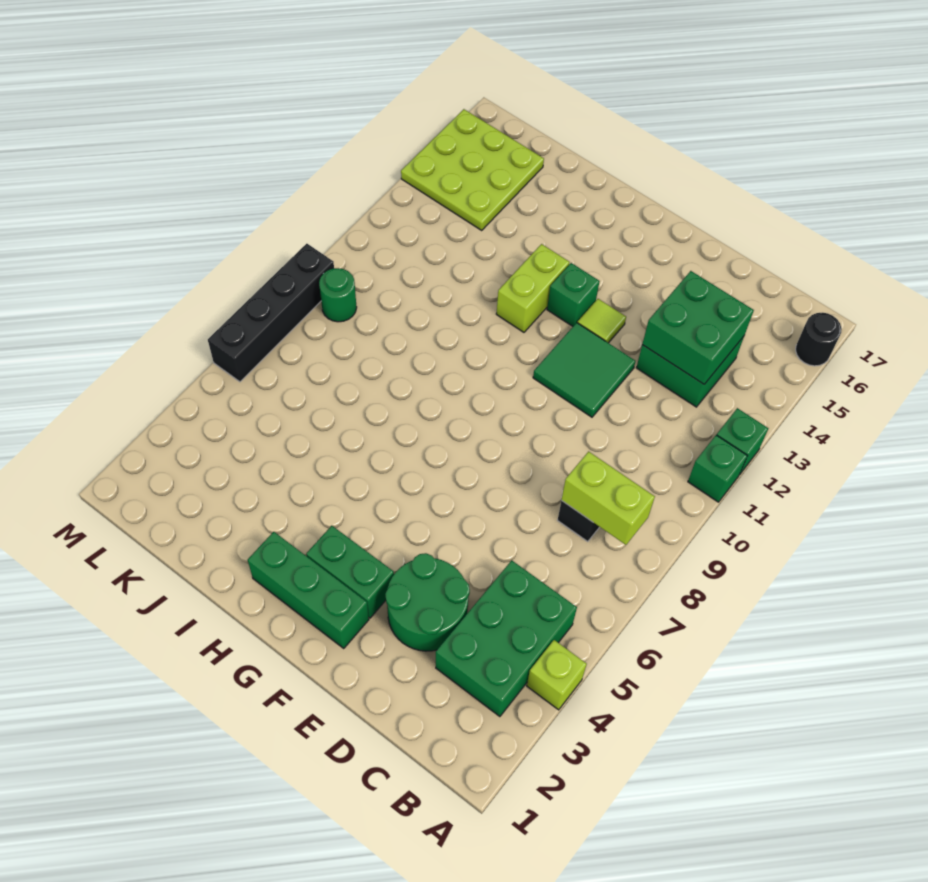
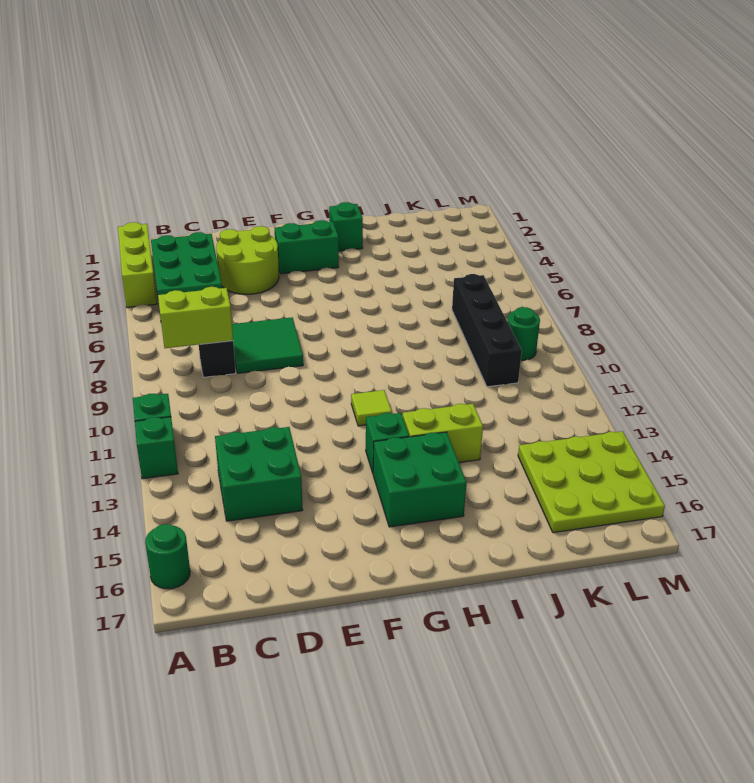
lime 1x1 brick [527,640,587,710] -> lime 1x3 brick [118,222,157,307]
black 1x1 round brick [796,313,842,366] -> green 1x1 round brick [145,524,190,589]
green 2x2 brick [642,271,754,384] -> green 2x2 brick moved to [373,432,467,527]
green 2x2 round brick [385,553,470,651] -> lime 2x2 round brick [216,226,279,294]
green 2x2 tile [533,323,636,417] -> green 2x2 tile moved to [232,317,303,373]
green 1x3 brick [248,532,369,648] -> green 1x1 brick [329,202,363,251]
lime 1x1 tile [578,299,626,343] -> lime 1x1 tile moved to [351,390,392,426]
lime 1x2 brick [496,244,570,332] -> lime 1x2 brick turned to [403,404,483,462]
black 1x4 brick [208,244,334,382] -> black 1x4 brick moved to [452,274,522,387]

